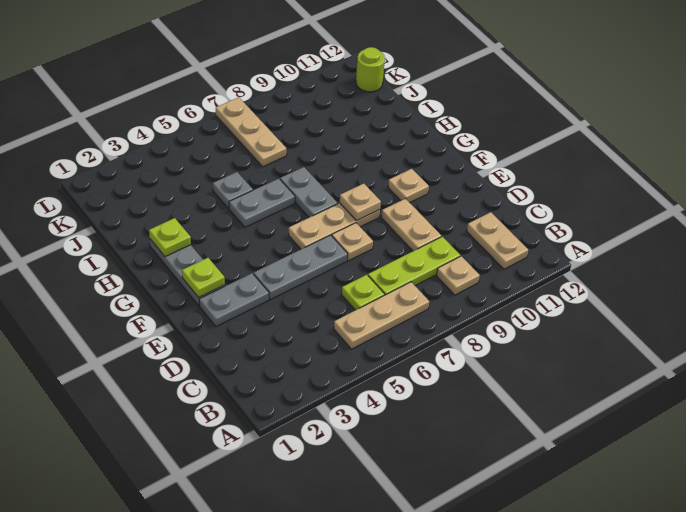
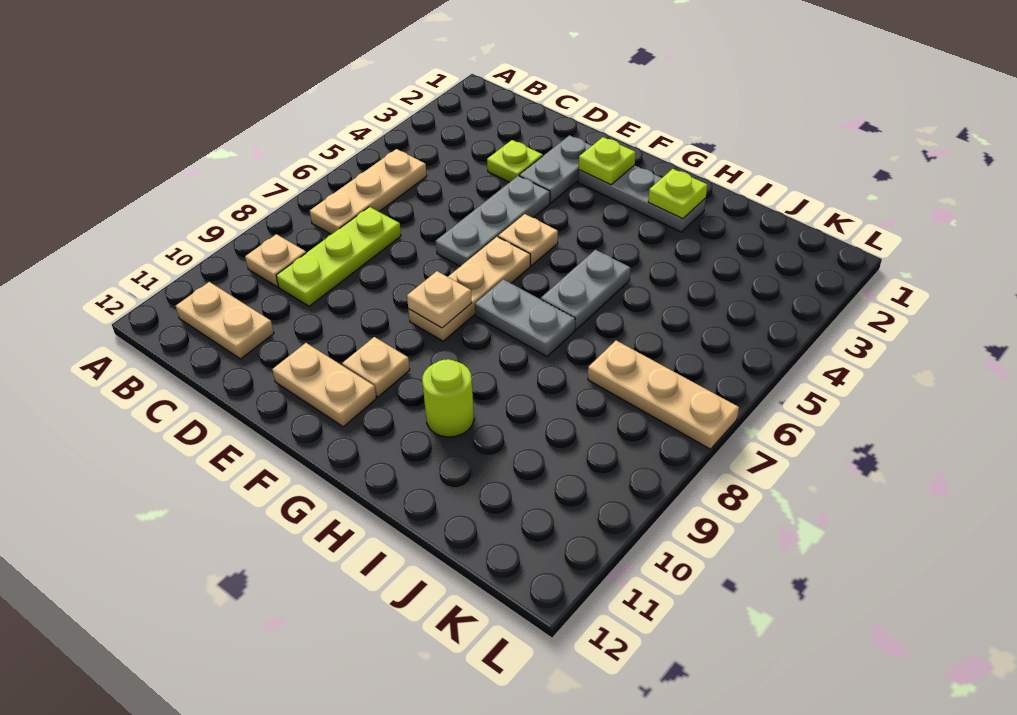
lime 1x1 plate [342,275,385,310] -> lime 1x1 plate moved to [487,140,543,182]
tan 1x2 plate [381,199,441,251] -> tan 1x2 plate moved to [272,343,376,427]
tan 1x1 plate [332,223,373,261] -> tan 1x1 plate moved to [498,214,558,266]
grey 1x1 plate [213,172,253,208] -> none
lime 1x1 round brick [356,47,385,92] -> lime 1x1 round brick moved to [422,359,474,437]

